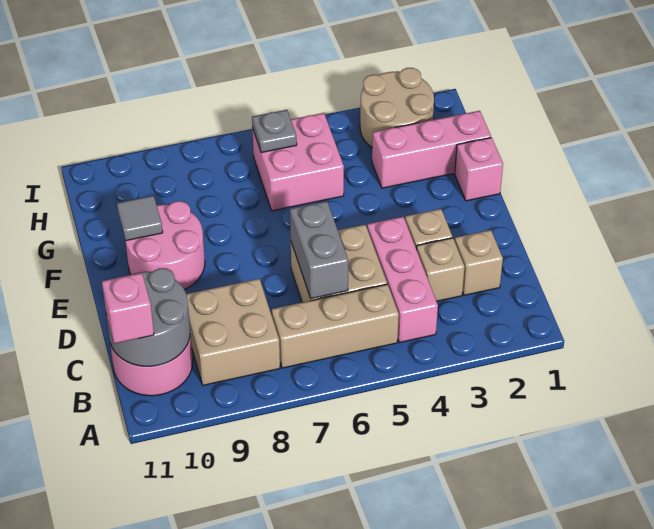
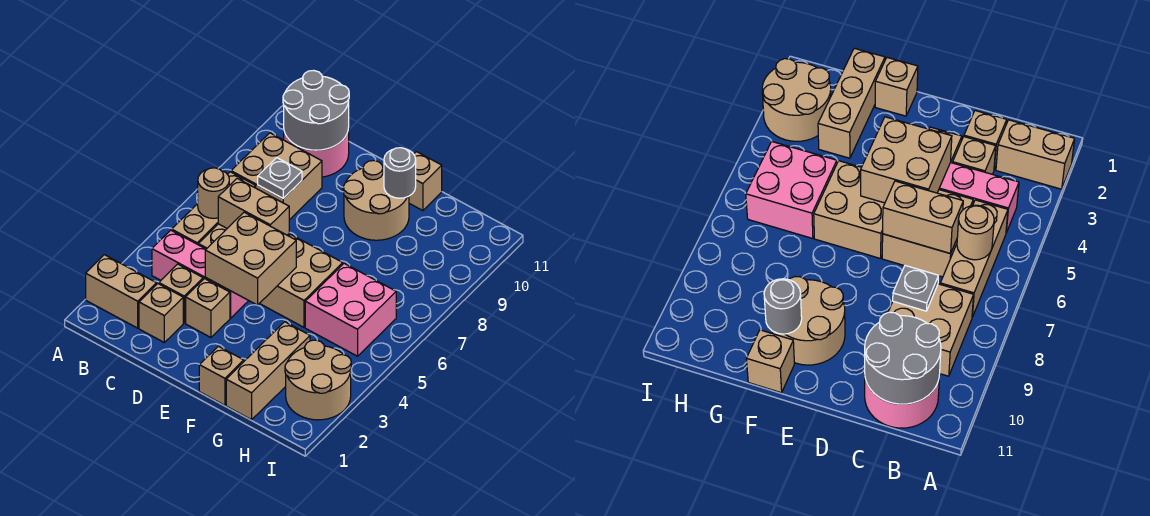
none -> tan 1x2 brick [86,255,157,328]
none -> tan 1x1 round brick [198,168,229,218]
pink 1x1 brick [102,273,154,344] -> none
grey 1x2 brick [290,201,348,299] -> tan 1x2 brick [218,178,289,235]
none -> tan 2x2 brick [205,212,296,305]
none -> tan 2x2 brick [259,235,343,327]
pink 2x2 round brick [126,201,205,290] -> tan 2x2 round brick [343,161,409,240]
pink 1x1 brick [455,138,503,201] -> tan 1x1 brick [199,346,244,405]
grey 1x1 tile [117,196,163,241] -> grey 1x1 round brick [384,148,416,198]
none -> tan 1x1 brick [409,152,442,211]
pink 1x3 brick [372,111,491,188] -> tan 1x3 brick [226,322,310,420]
grey 1x1 plate [252,110,297,153] -> grey 1x1 plate moved to [258,158,302,198]

